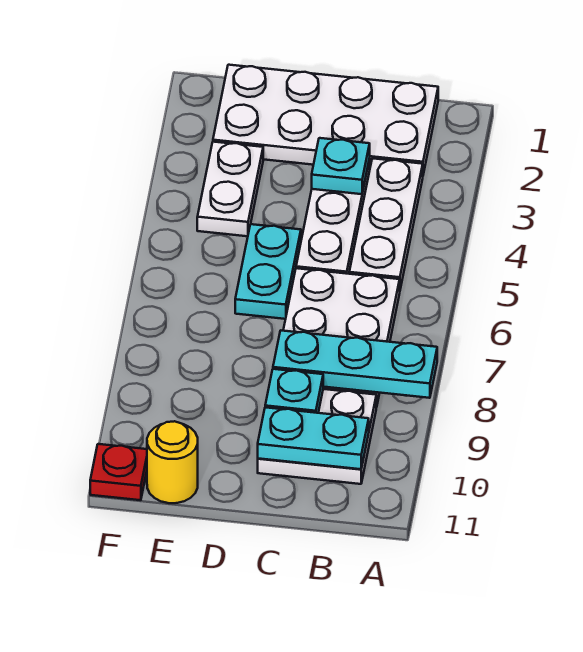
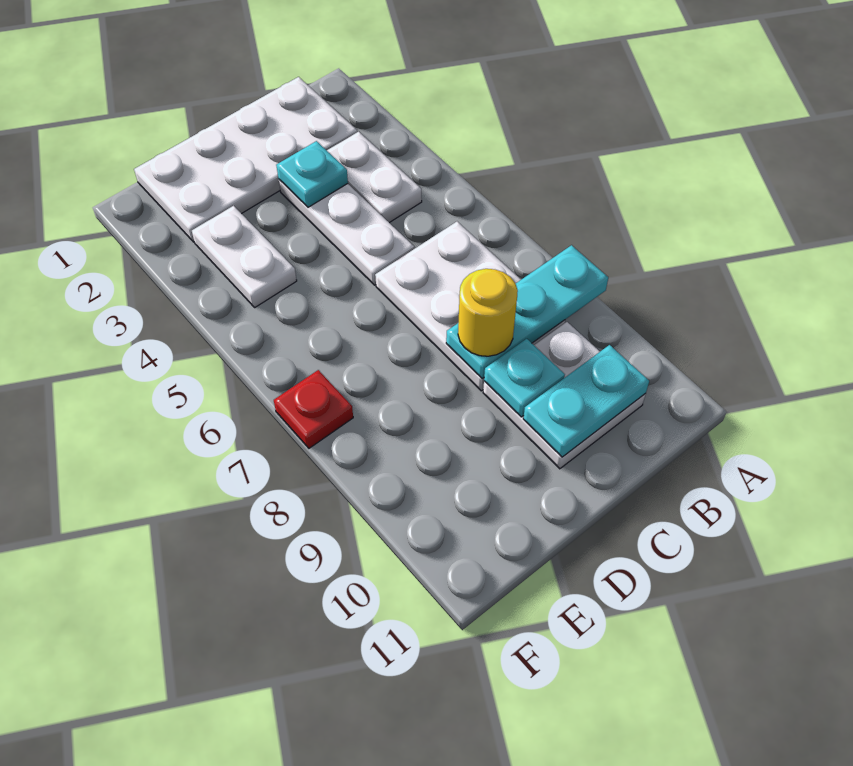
white 1x3 plate [349,158,423,289] -> white 1x2 plate [327,132,422,223]
cyan 1x2 plate [235,224,301,319] -> none
yellow 1x1 round brick [147,421,198,503] -> yellow 1x1 round brick moved to [458,269,518,356]
red 1x1 plate [90,444,147,500] -> red 1x1 plate moved to [274,370,353,448]

